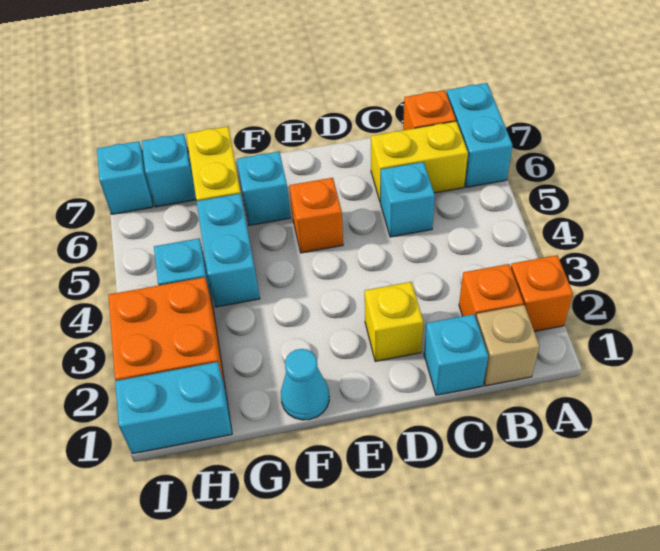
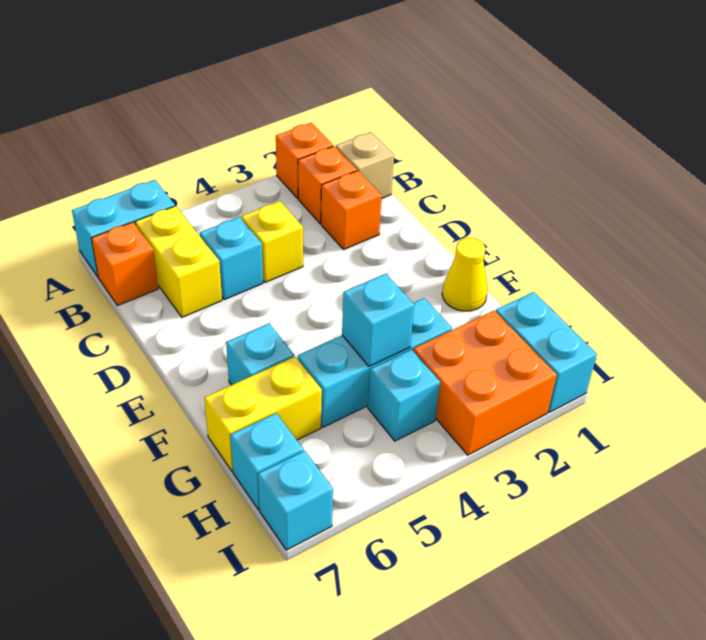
cyan 1x1 brick [424,314,488,395] -> cyan 1x1 brick moved to [342,274,414,366]
yellow 1x1 brick [365,282,423,361] -> yellow 1x1 brick moved to [242,201,303,282]
orange 1x1 brick [289,178,343,253] -> orange 1x1 brick moved to [321,171,382,250]
cyan 1x1 cone [281,349,329,420] -> yellow 1x1 cone [442,238,487,311]
cyan 1x2 brick [197,194,260,307] -> cyan 1x3 brick [298,298,452,427]

